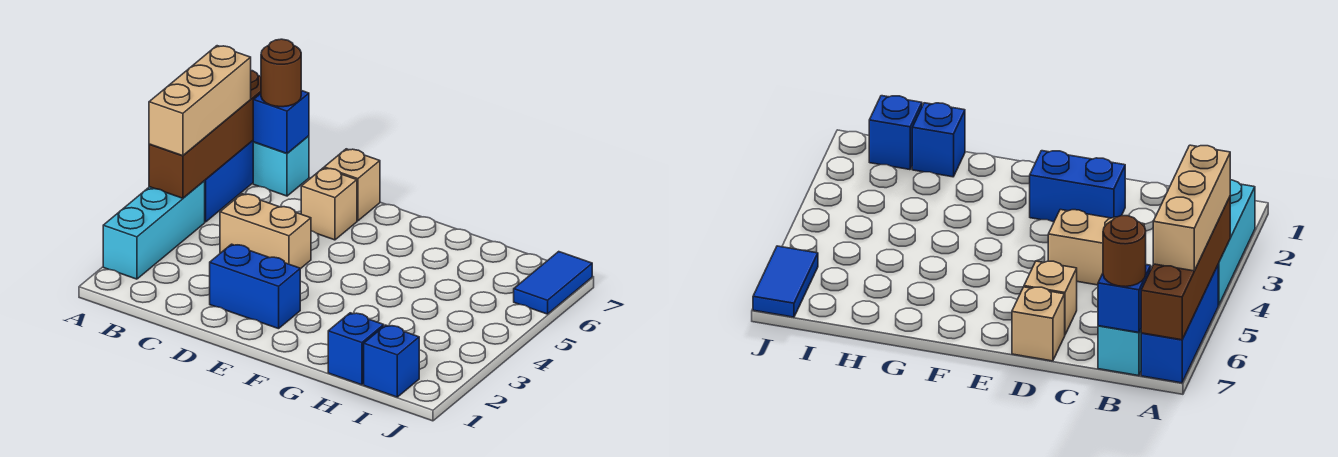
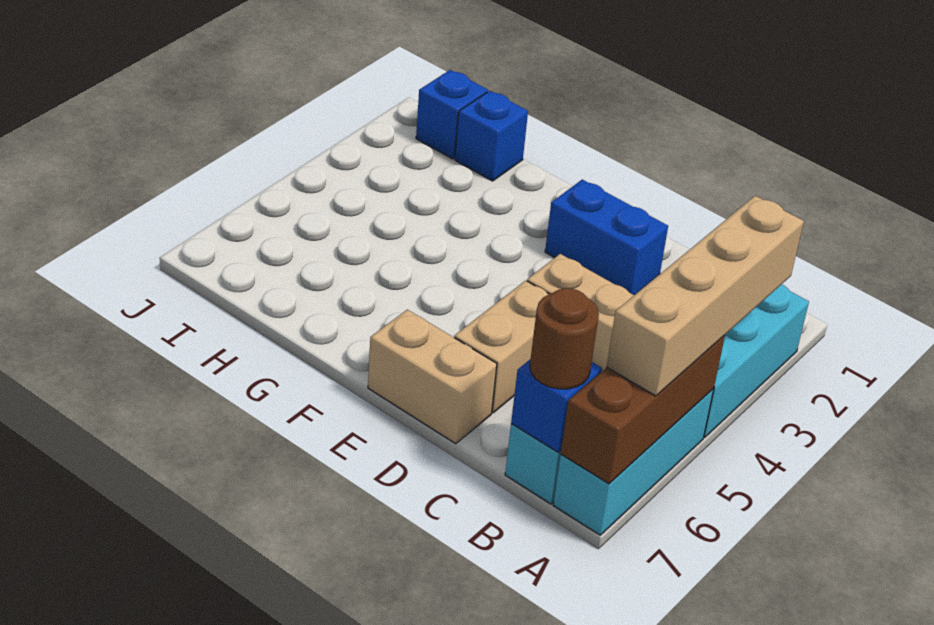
brown 1x4 brick [149,71,261,198] -> brown 1x3 brick [561,335,725,484]
tan 1x3 brick [149,46,251,156] -> tan 1x4 brick [607,196,804,396]
blue 1x3 brick [205,141,253,222] -> cyan 1x3 brick [553,389,714,535]
tan 1x1 brick [301,168,357,240] -> tan 1x2 brick [454,281,549,413]
tan 1x1 brick [324,149,380,221] -> tan 1x2 brick [368,310,497,444]
blue 1x2 tile [514,252,592,314] -> none

